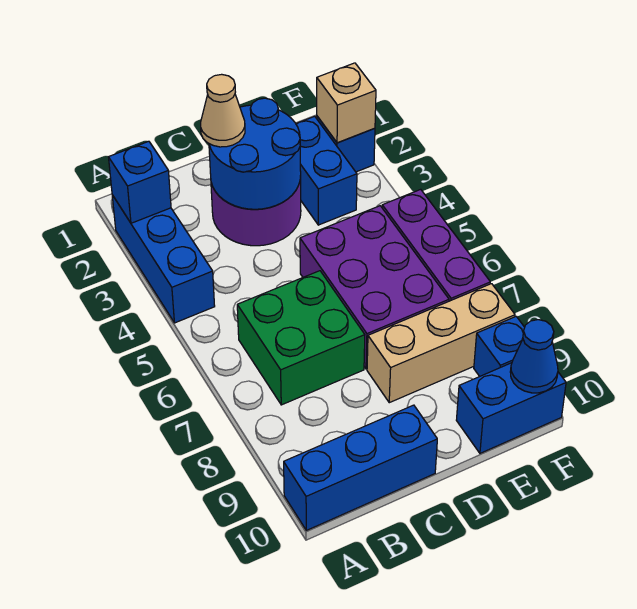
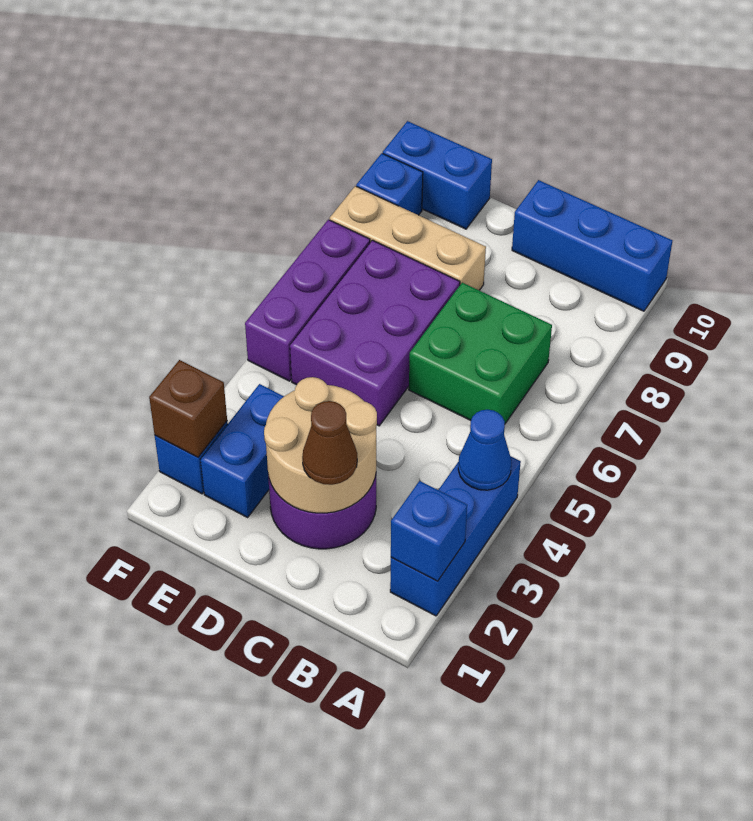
blue 2x2 round brick [209,98,301,209] -> tan 2x2 round brick [264,377,377,513]
tan 1x1 cone [201,74,245,147] -> brown 1x1 cone [302,401,357,485]
tan 1x1 brick [317,63,376,143] -> brown 1x1 brick [149,360,227,457]
blue 1x1 cone [510,320,558,393] -> blue 1x1 cone moved to [458,410,511,490]

